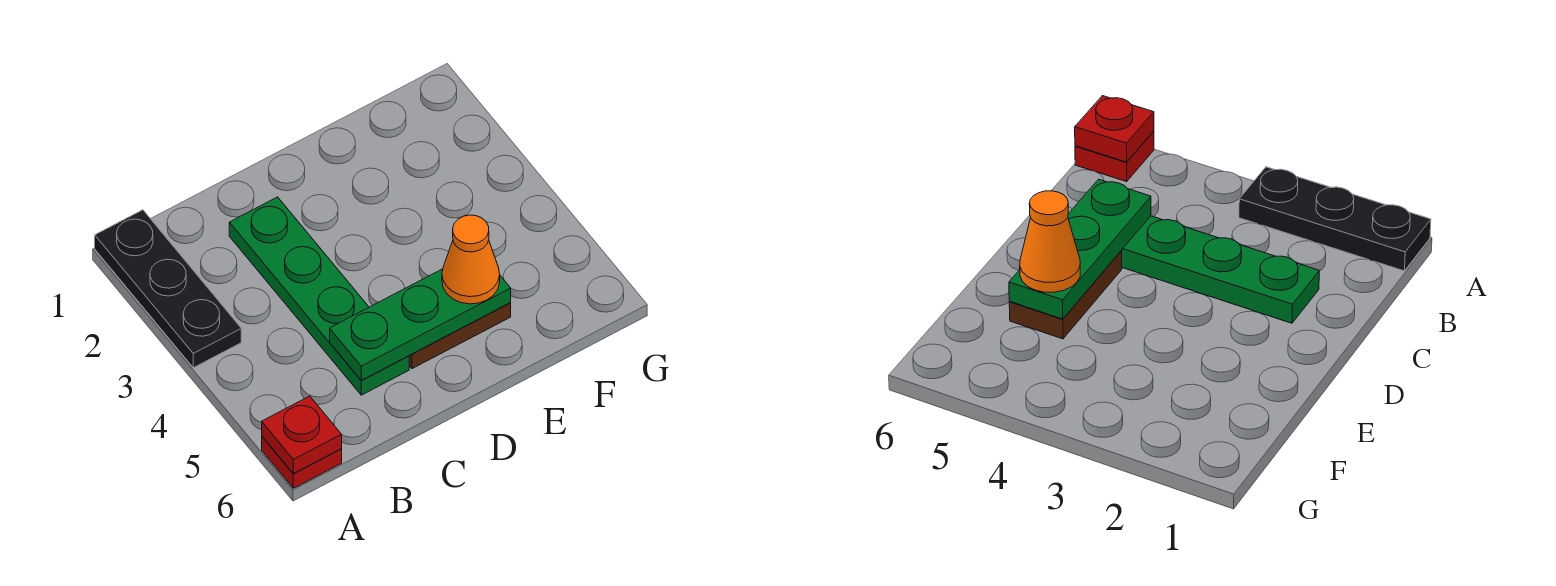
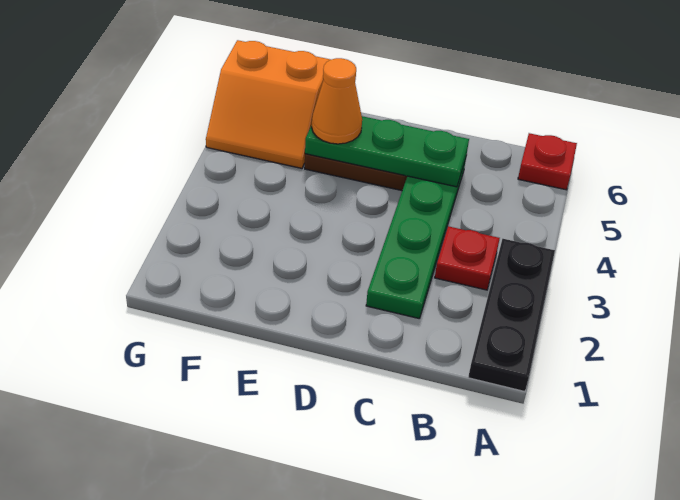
red 1x1 plate [262,396,342,474] -> red 1x1 plate moved to [435,226,500,290]
none -> orange 2x2 slope [206,40,331,168]

